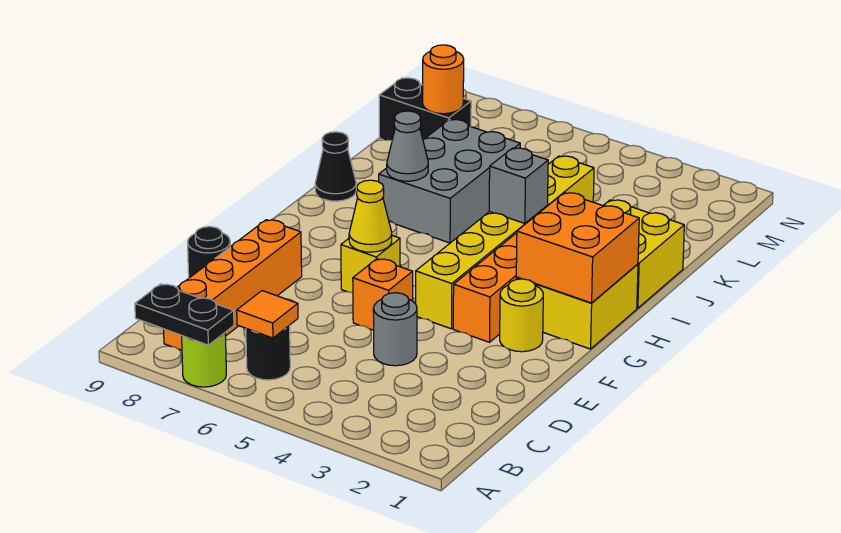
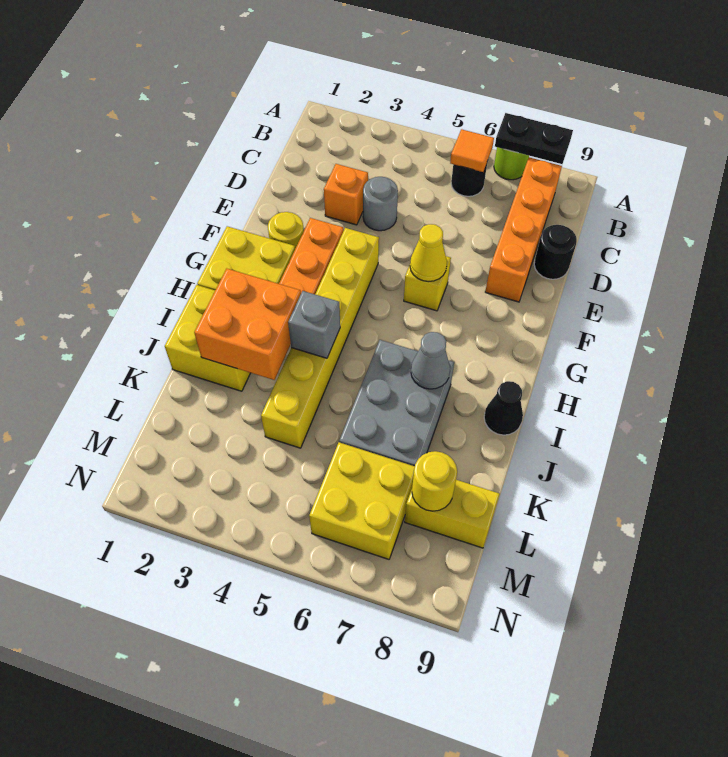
orange 1x1 brick [353,259,413,330] -> orange 1x1 brick moved to [324,164,368,225]
orange 2x2 brick [516,193,639,303] -> orange 2x2 brick moved to [194,269,301,380]
none -> yellow 2x2 brick [309,442,415,559]
black 1x2 brick [379,78,471,141] -> yellow 1x2 brick [405,480,500,548]
orange 1x1 round brick [423,45,464,114] -> yellow 1x1 round brick [412,451,457,511]

